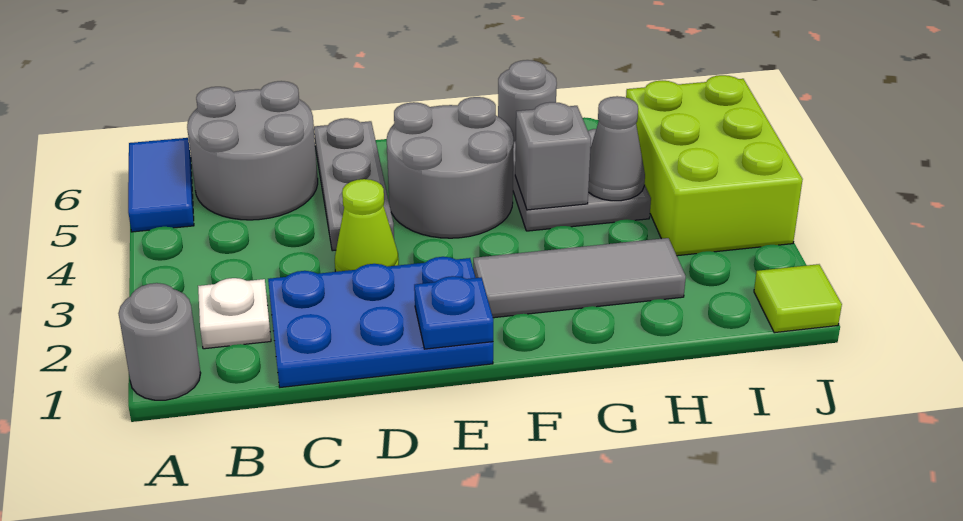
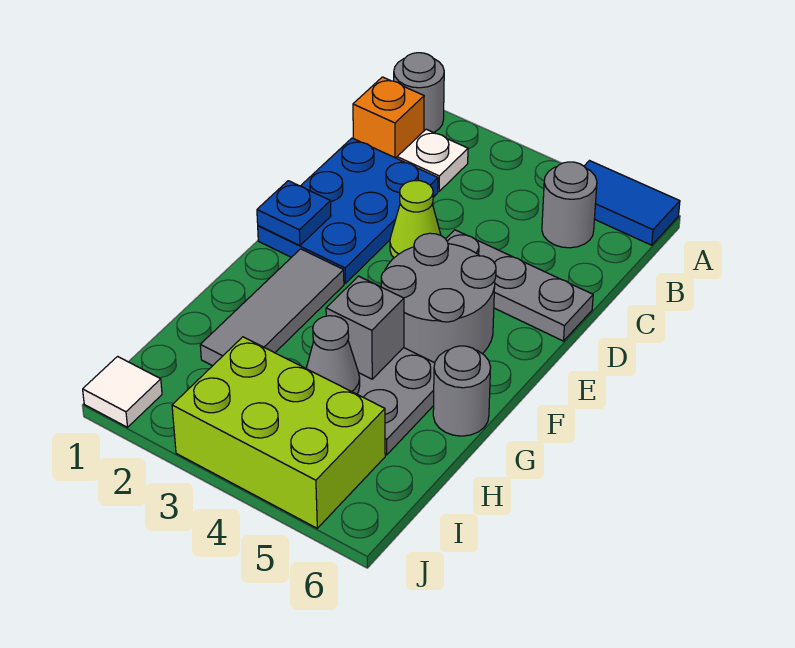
none -> orange 1x1 brick [353,77,424,158]
grey 2x2 round brick [187,81,318,220] -> grey 1x1 round brick [542,162,597,248]
lime 1x1 tile [754,264,842,333] -> white 1x1 tile [83,356,162,427]

